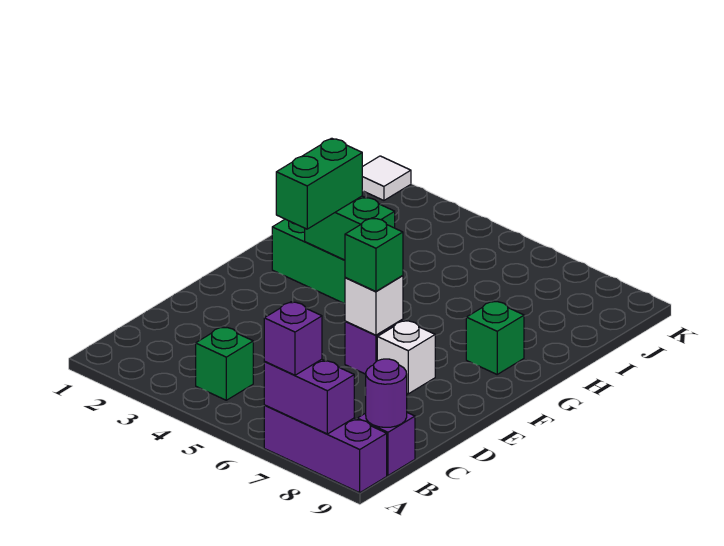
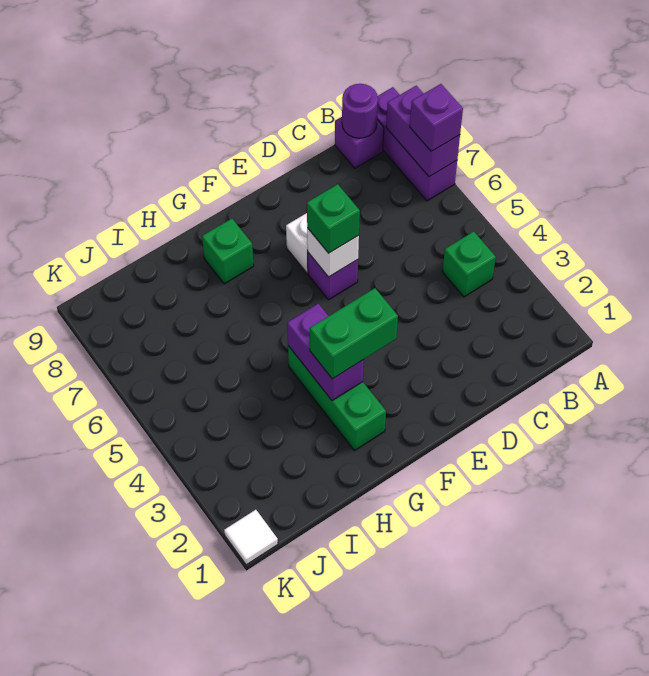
green 1x2 brick [305,196,395,260] -> purple 1x2 brick [287,304,364,401]

